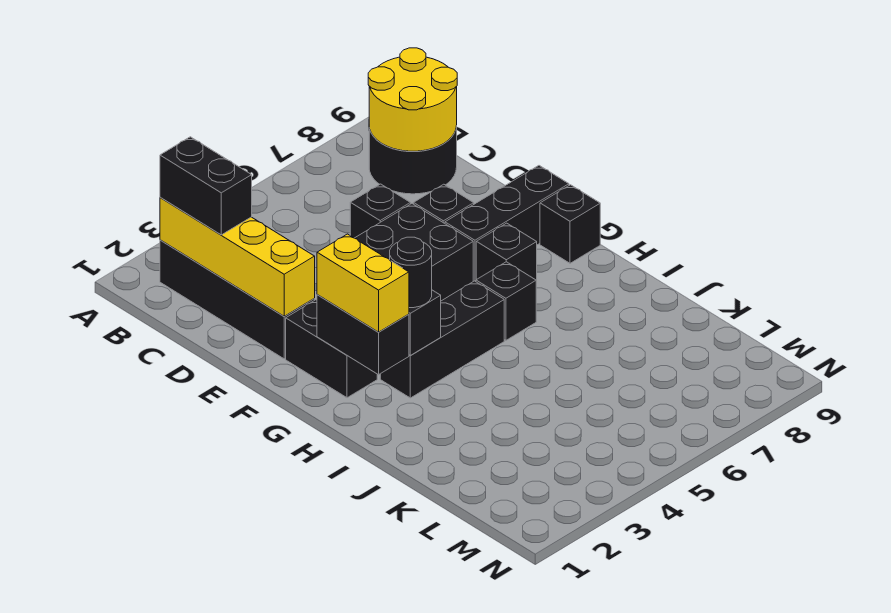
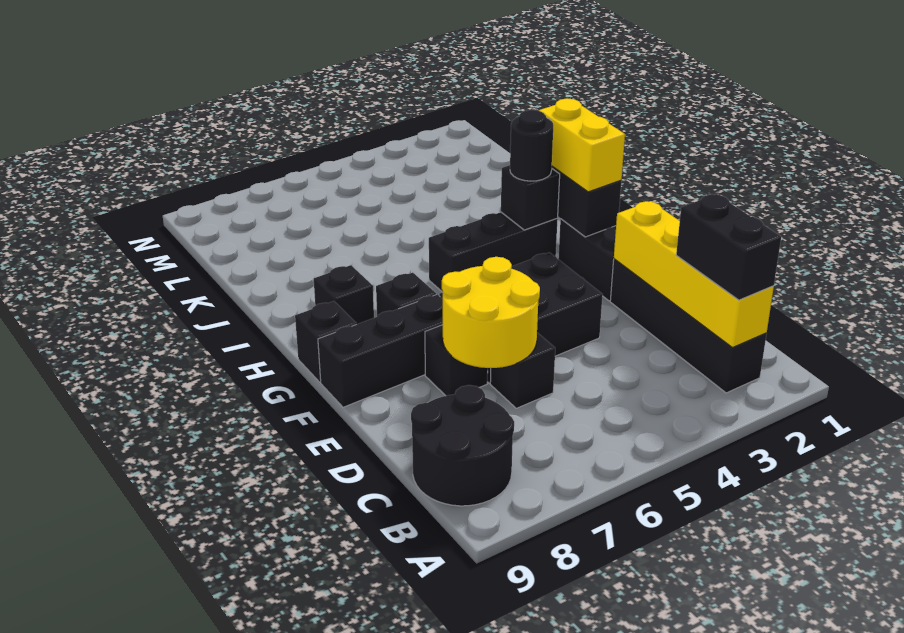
yellow 2x2 round brick [368,48,457,151] -> yellow 2x2 round brick moved to [442,257,540,368]
black 1x1 brick [476,262,536,340] -> black 1x1 brick moved to [314,265,374,324]

